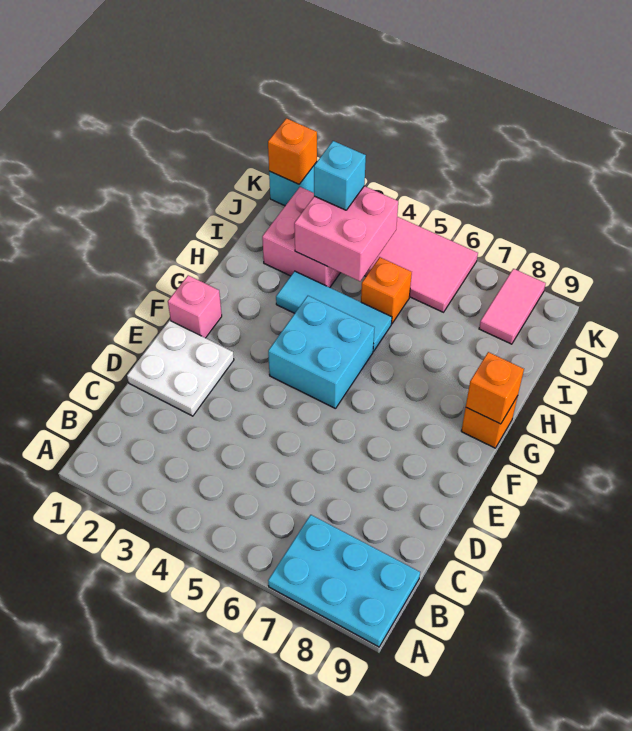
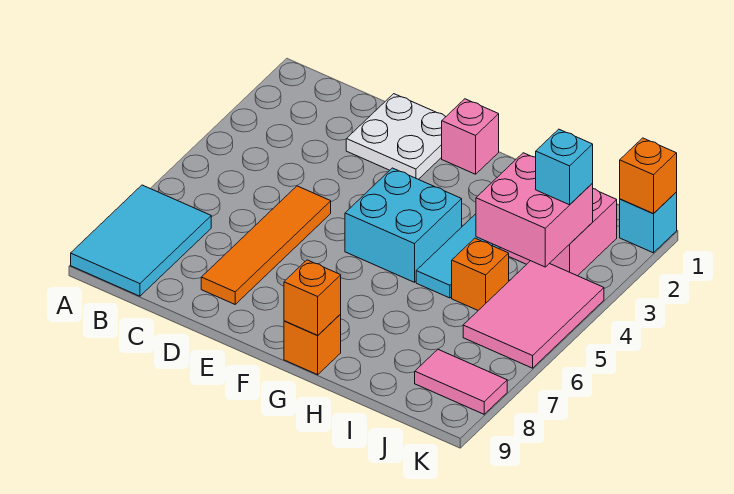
cyan 2x3 plate [268,515,420,647] -> cyan 2x3 tile [71,185,211,296]
none -> orange 1x4 tile [201,186,331,304]

